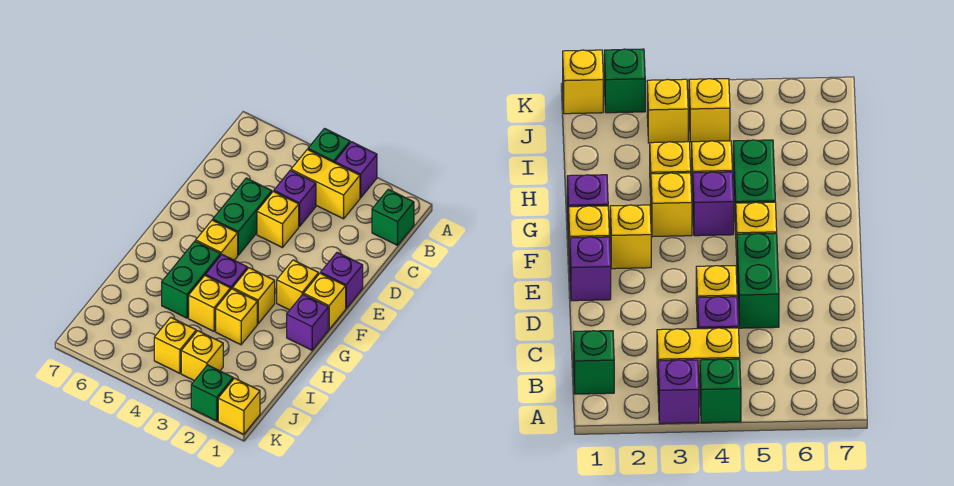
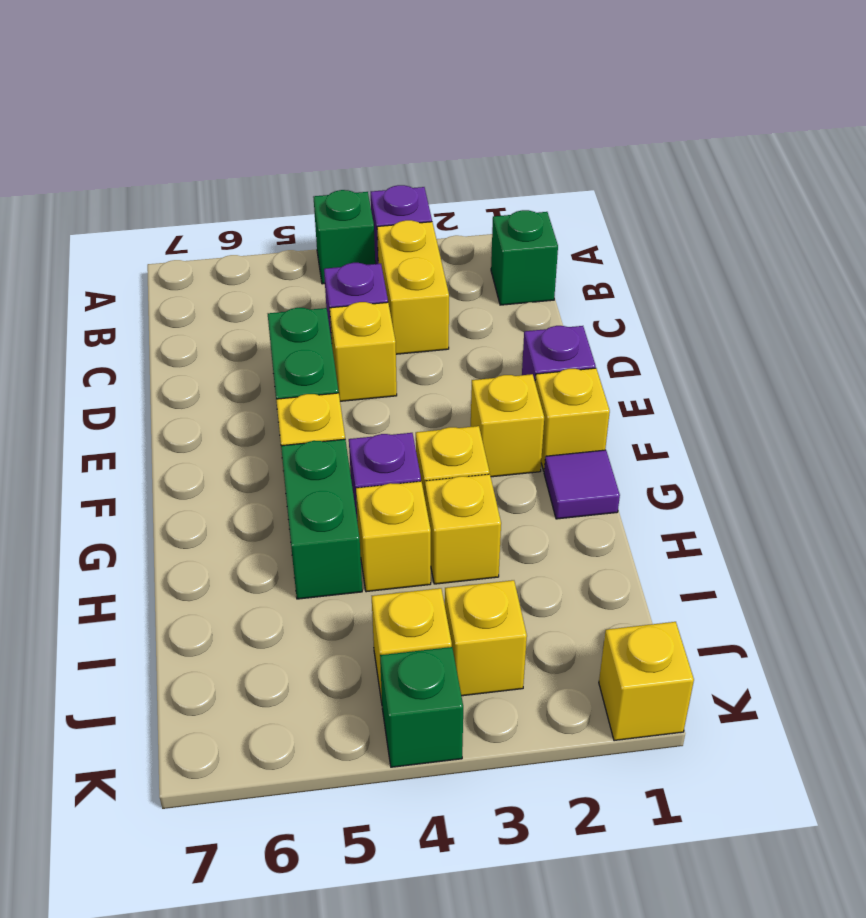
yellow 1x2 brick [291,149,360,219] -> yellow 1x2 brick turned to [377,220,449,354]
purple 1x1 brick [287,294,328,350] -> purple 1x1 tile [544,450,620,519]
green 1x1 brick [191,365,233,421] -> green 1x1 brick moved to [380,647,463,767]

